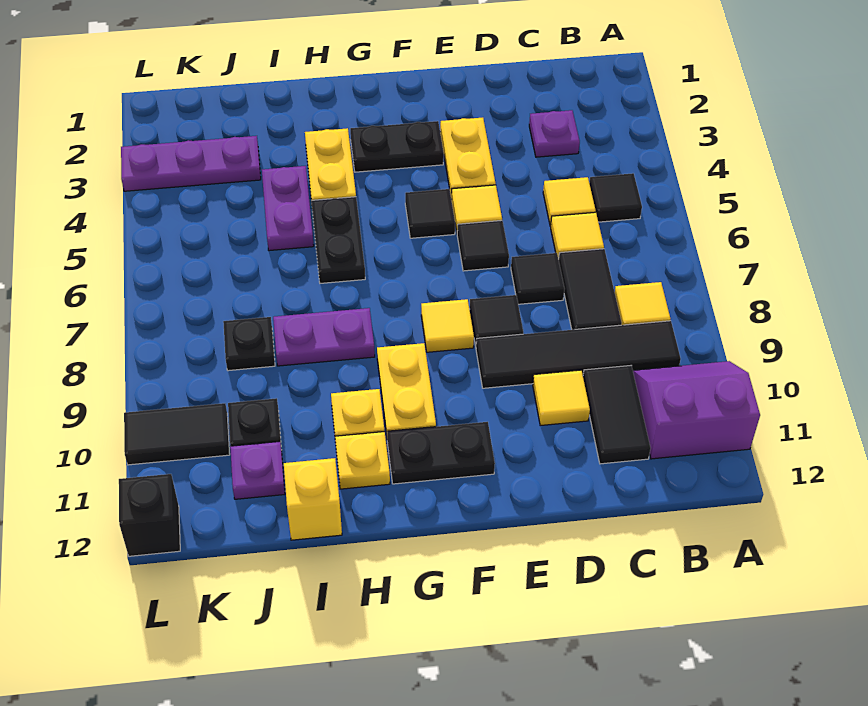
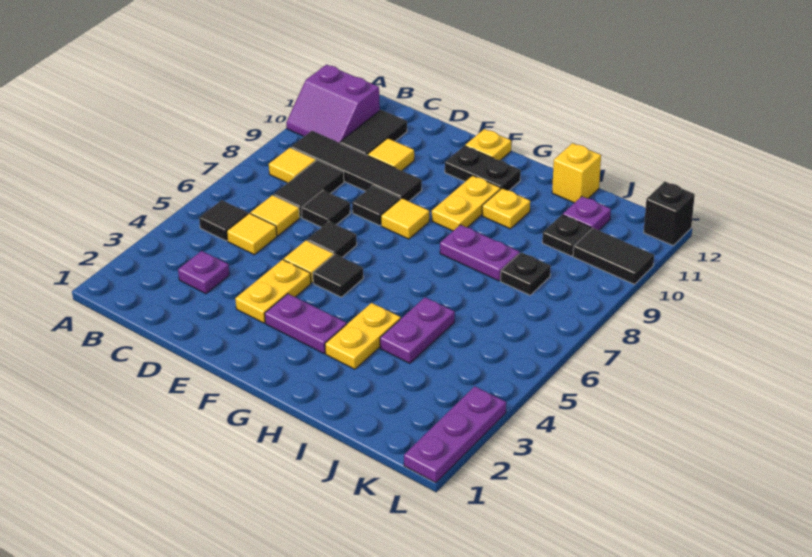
black 1x2 plate [350,121,444,172] -> purple 1x2 plate [265,294,347,354]
black 1x2 plate [312,197,365,283] -> none
yellow 1x1 plate [335,432,390,489] -> yellow 1x1 plate moved to [465,129,511,160]
purple 1x3 plate [121,136,261,191] -> purple 1x3 plate turned to [404,386,506,483]

